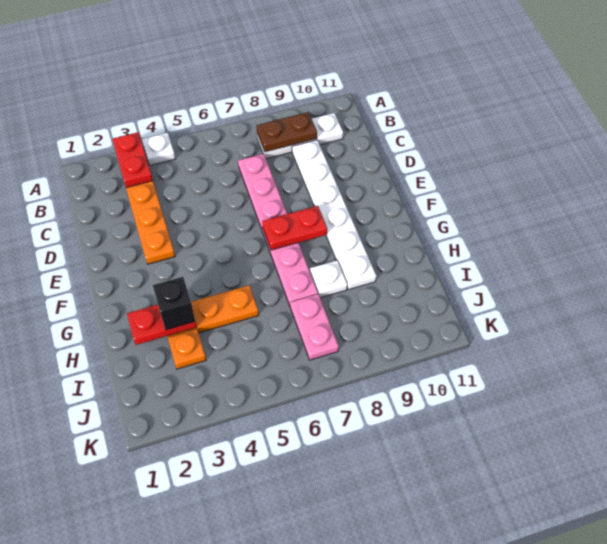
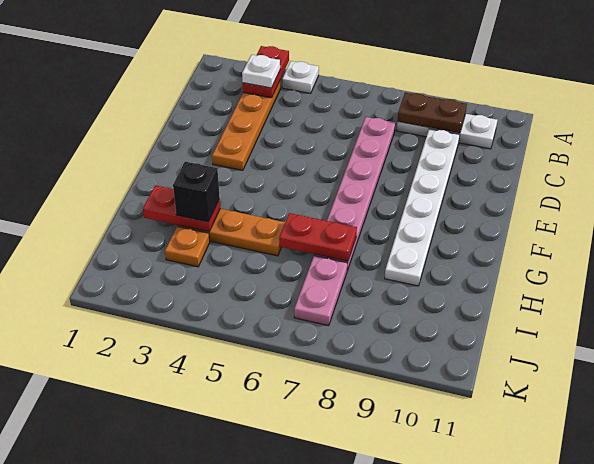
red 1x2 plate [262,206,327,250] -> red 1x2 plate moved to [279,213,357,261]
white 1x1 plate [310,261,347,298] -> white 1x1 plate moved to [242,55,280,88]

